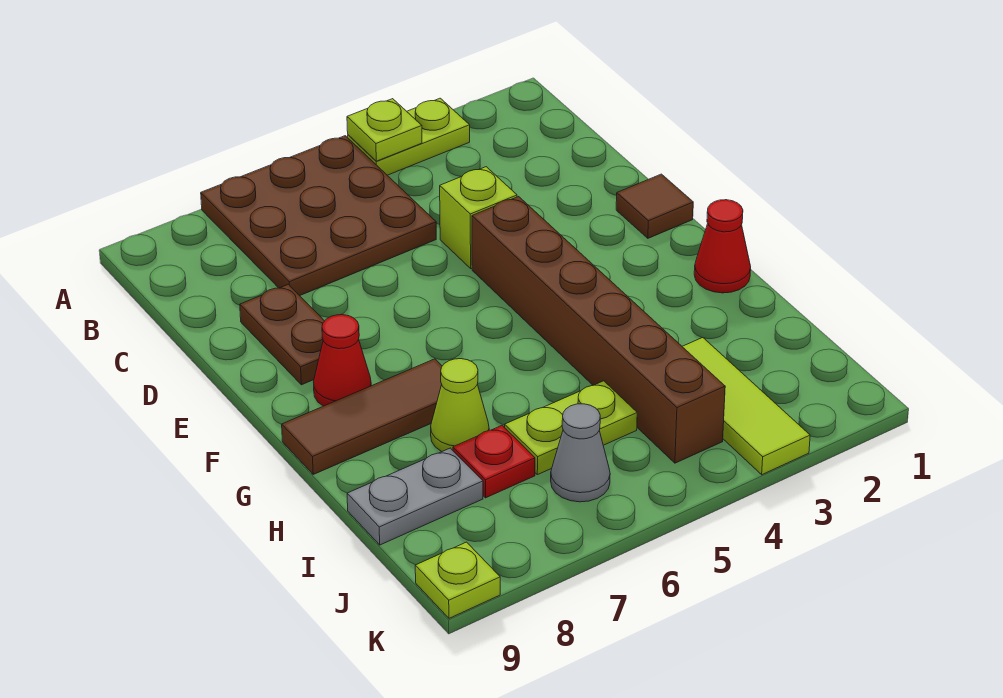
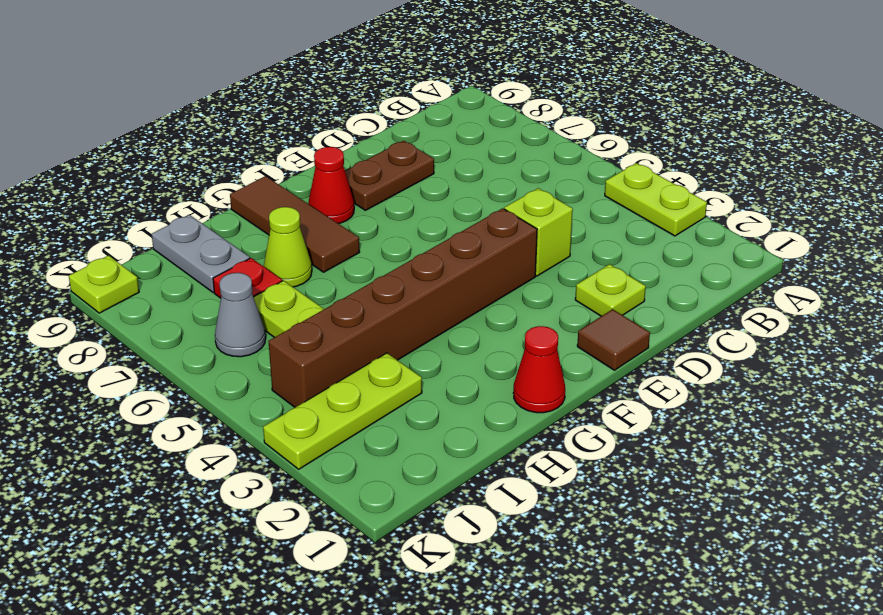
lime 1x1 plate [347,99,422,161] -> lime 1x1 plate moved to [575,264,646,316]
brown 3x3 plate [201,136,436,296] -> none
lime 1x3 tile [682,338,810,475] -> lime 1x3 plate [263,353,422,469]

